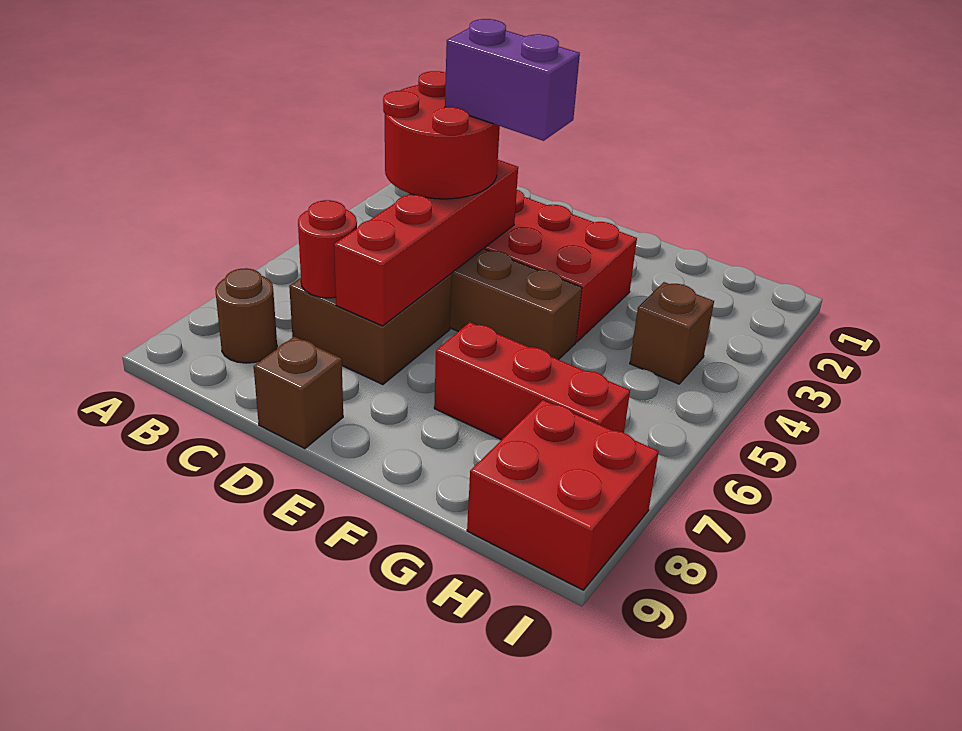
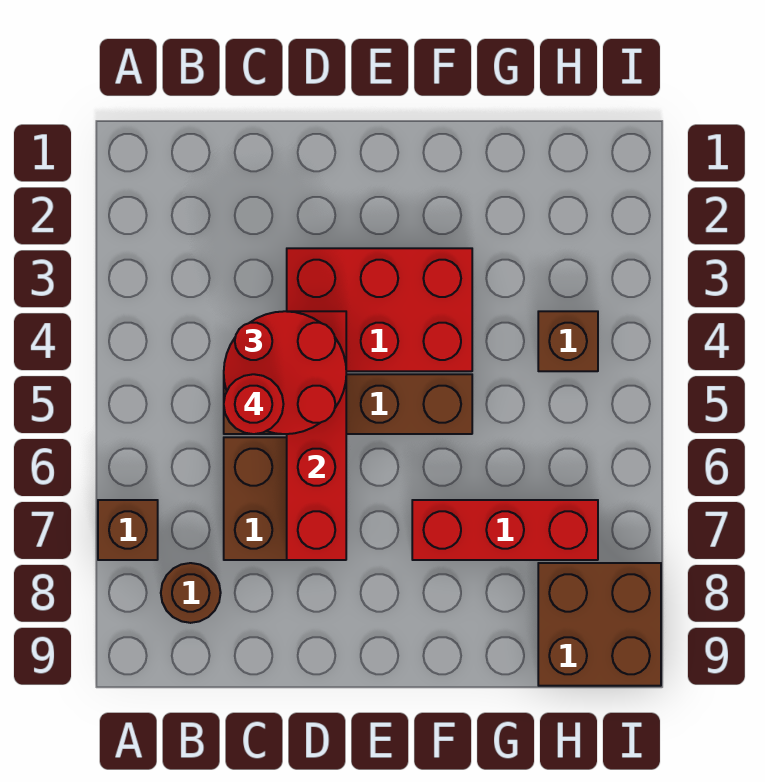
red 1x1 round brick [298,200,357,298] -> red 1x1 round brick moved to [224,374,283,434]
purple 1x2 brick [445,19,580,141] -> none
brown 1x1 brick [254,337,343,449] -> brown 1x1 brick moved to [98,500,158,560]
red 2x2 brick [467,400,659,590] -> brown 2x2 brick [538,563,661,686]

